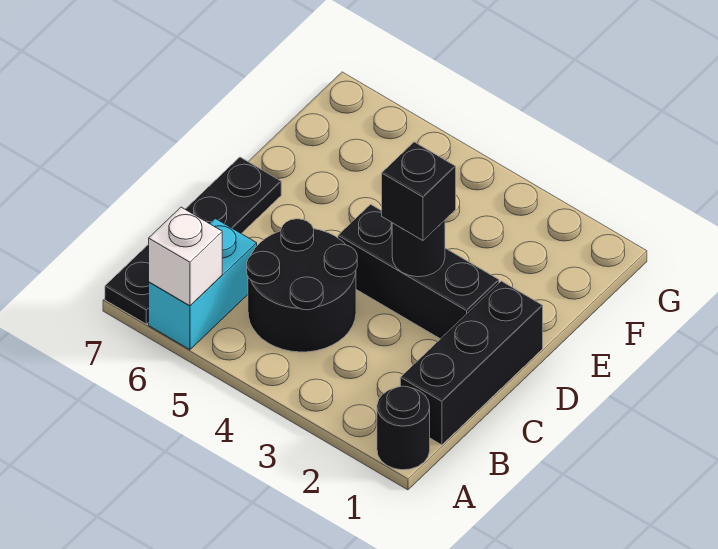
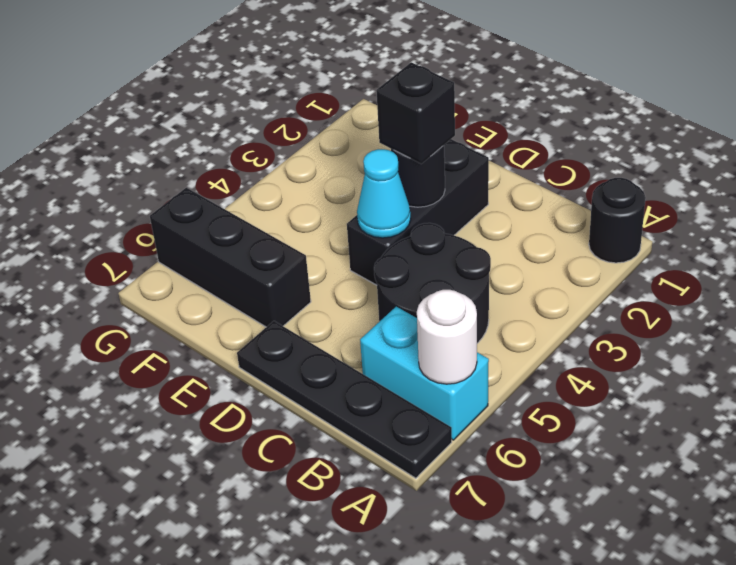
white 1x1 brick [149,207,222,306] -> white 1x1 round brick [417,290,477,384]
black 1x3 brick [400,281,543,445] -> black 1x3 brick moved to [150,188,311,327]
none -> cyan 1x1 cone [357,149,411,238]

